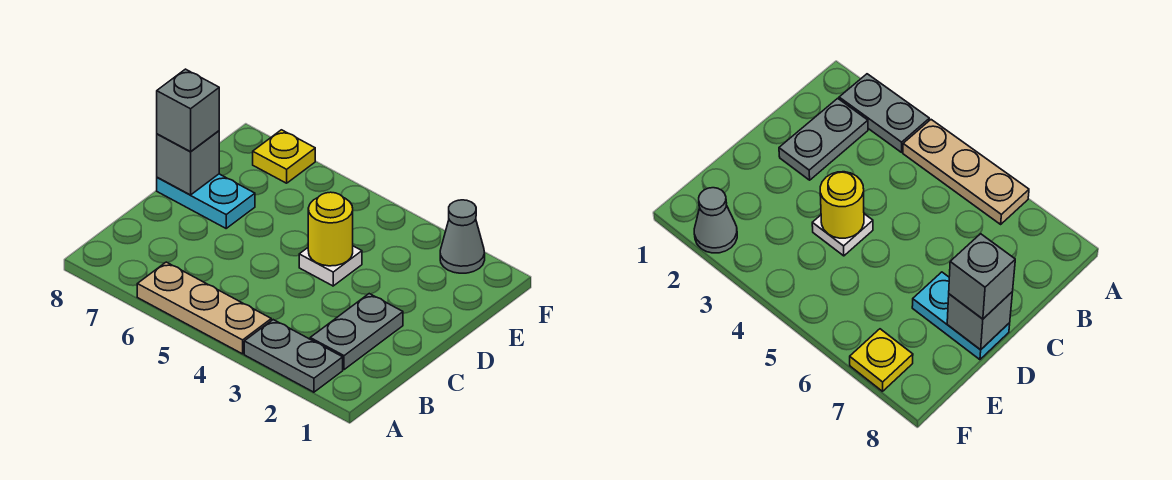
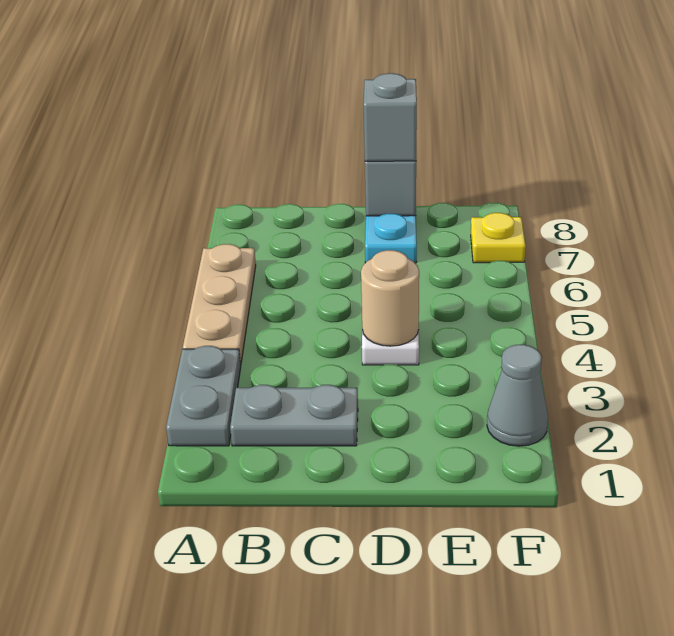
yellow 1x1 round brick [308,192,353,266] -> tan 1x1 round brick [361,250,419,346]

